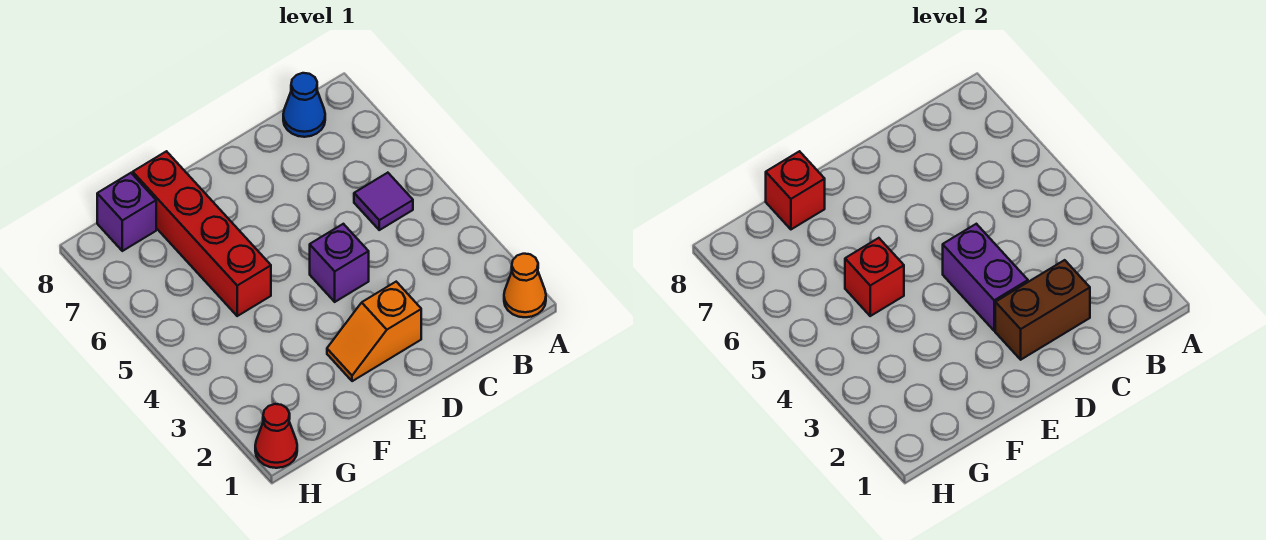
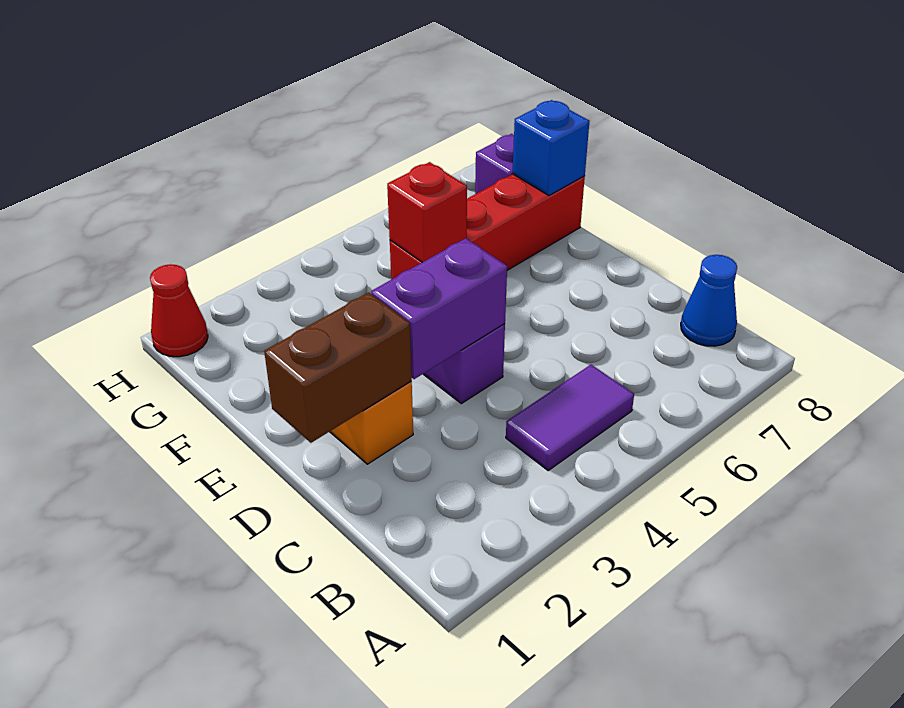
orange 1x1 cone [504,254,546,317] -> none
purple 1x1 tile [354,173,413,230] -> purple 1x2 tile [506,365,634,470]
brown 1x2 brick [995,260,1090,360] -> brown 1x2 brick turned to [264,292,412,443]
red 1x1 brick [766,151,825,229] -> blue 1x1 brick [513,100,590,195]

